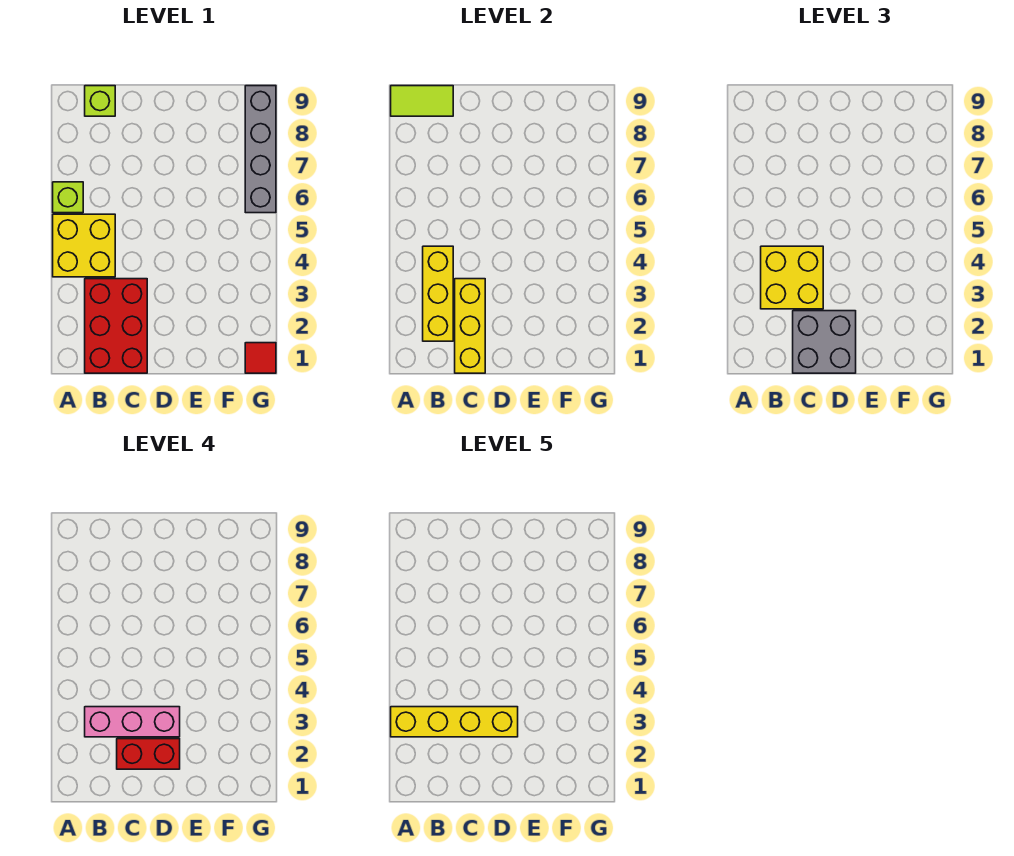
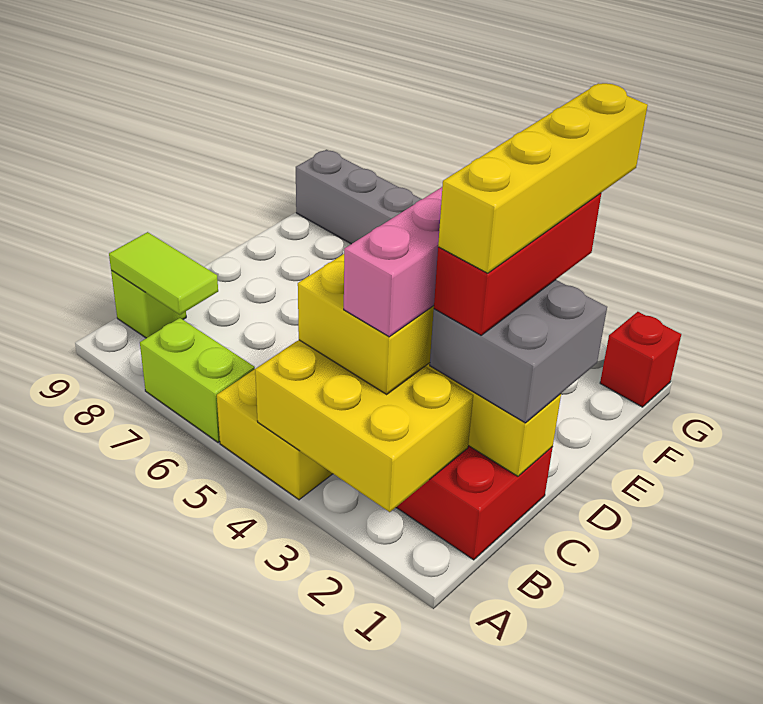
yellow 1x4 brick [391,707,518,737] -> yellow 1x4 brick moved to [438,83,648,273]
lime 1x1 brick [53,182,83,213] -> lime 1x2 brick [140,318,255,442]
lime 1x2 tile [391,86,453,116] -> lime 1x2 tile turned to [109,232,218,315]
yellow 1x3 brick [423,246,453,341] -> yellow 2x3 brick [255,340,473,512]
red 1x2 brick [117,739,180,769] -> red 1x3 brick [434,193,601,335]
red 1x1 tile [245,343,276,373] -> red 1x1 brick [600,312,681,407]

